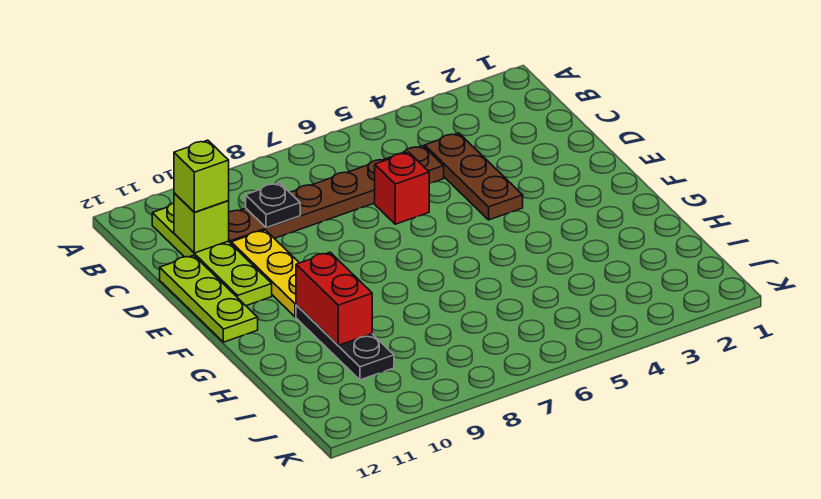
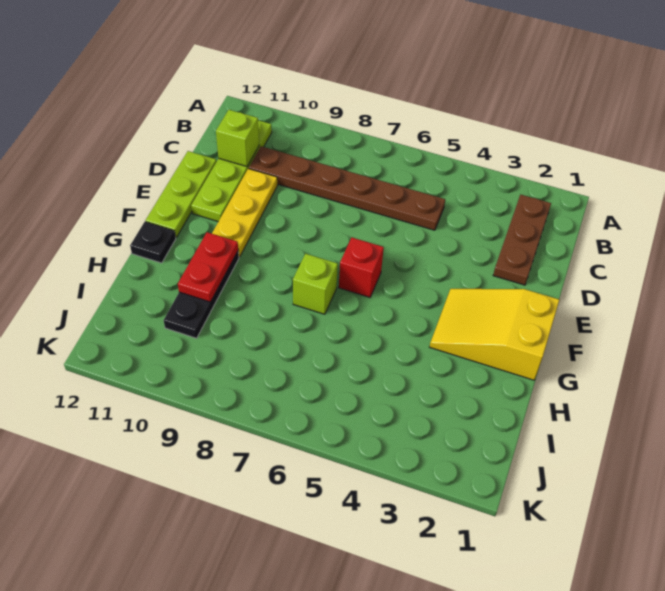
brown 1x3 plate [425,133,523,220] -> brown 1x3 plate moved to [493,195,551,285]
black 1x1 plate [246,183,300,228] -> black 1x1 plate moved to [130,222,176,263]
lime 1x1 brick [174,140,229,212] -> lime 1x1 brick moved to [293,254,338,314]
red 1x1 brick [375,152,429,224] -> red 1x1 brick moved to [339,238,384,297]
none -> yellow 2x3 slope [430,289,559,380]
red 1x2 brick [296,252,372,345] -> red 1x2 plate [178,232,238,302]

